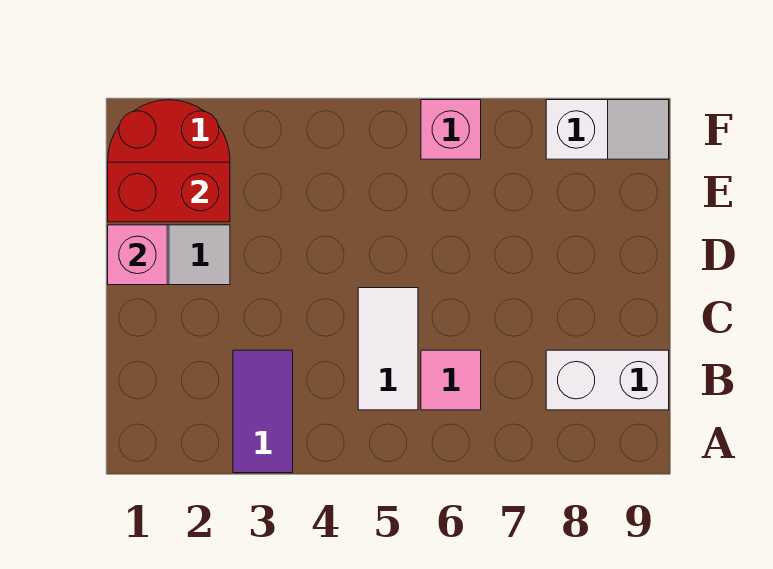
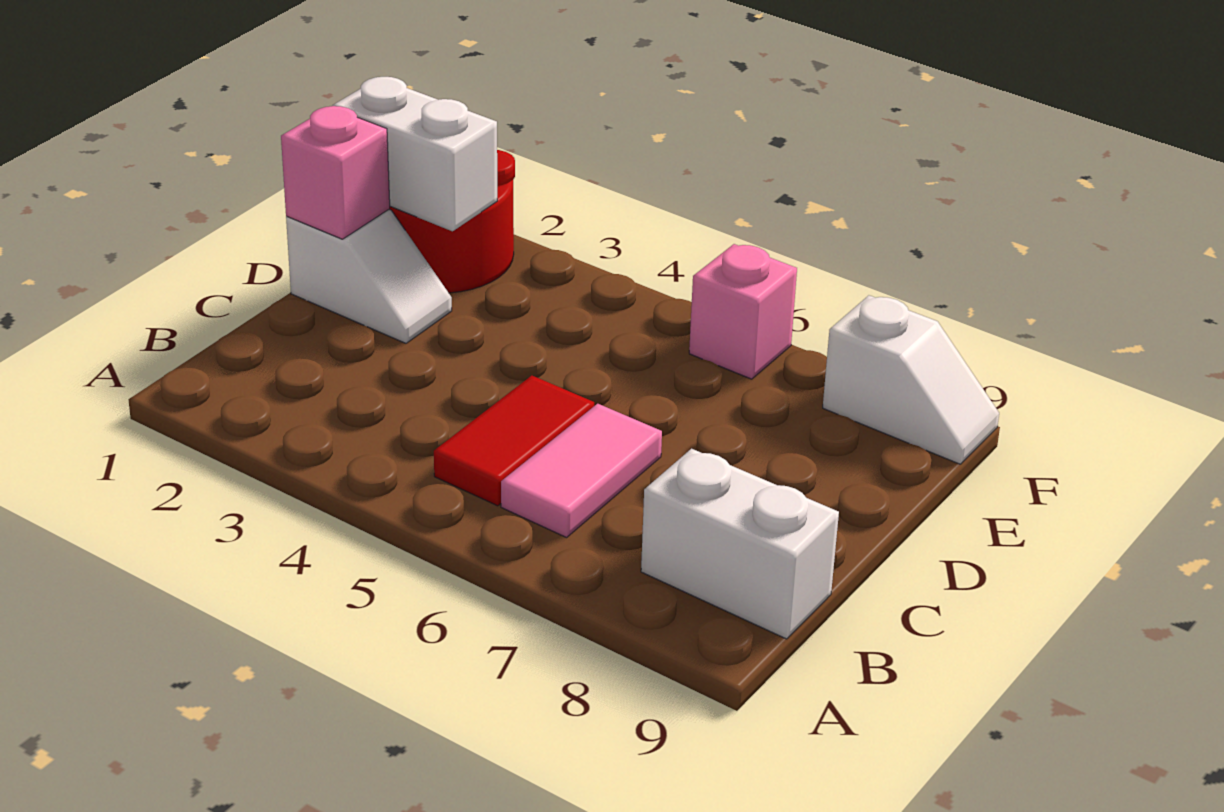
purple 1x2 tile [233,350,293,473] -> none
white 1x2 tile [358,288,418,410] -> red 1x2 tile [434,376,594,506]
pink 1x1 tile [421,350,481,410] -> pink 1x2 tile [501,404,662,537]
red 1x2 brick [108,162,230,222] -> white 1x2 brick [333,77,497,231]

